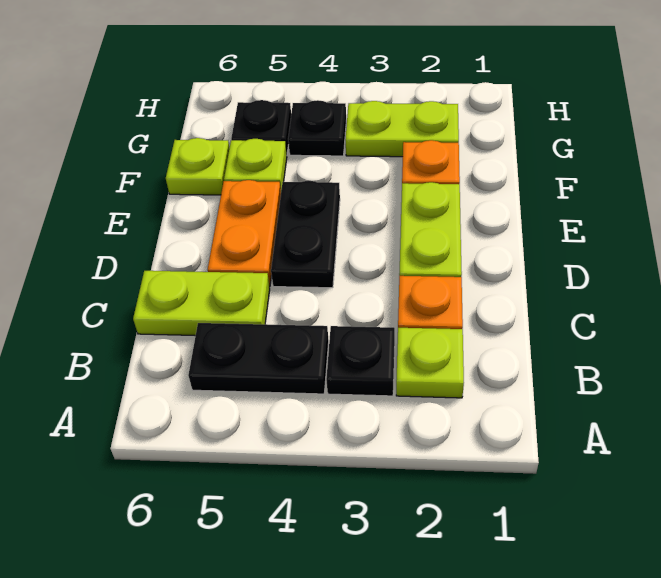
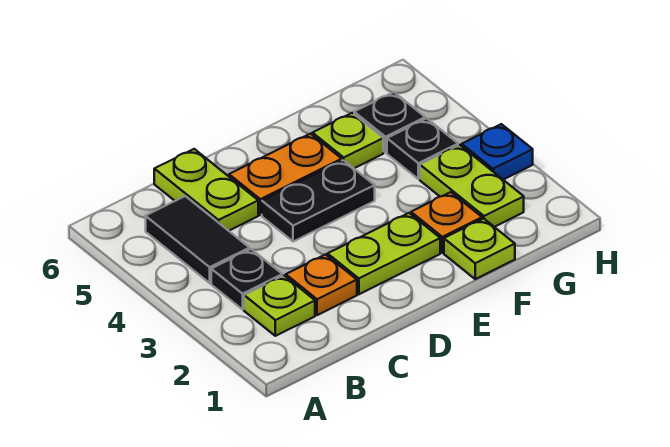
black 1x2 plate [188,323,329,394] -> black 1x2 tile [146,196,249,283]
lime 1x1 plate [166,138,229,195] -> lime 1x1 plate moved to [444,219,515,279]
none -> blue 1x1 plate [462,124,533,180]

